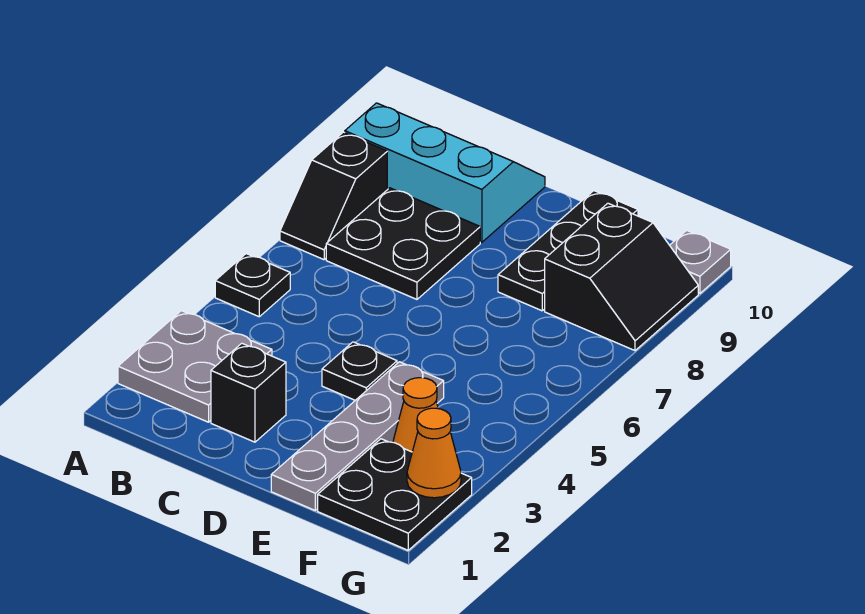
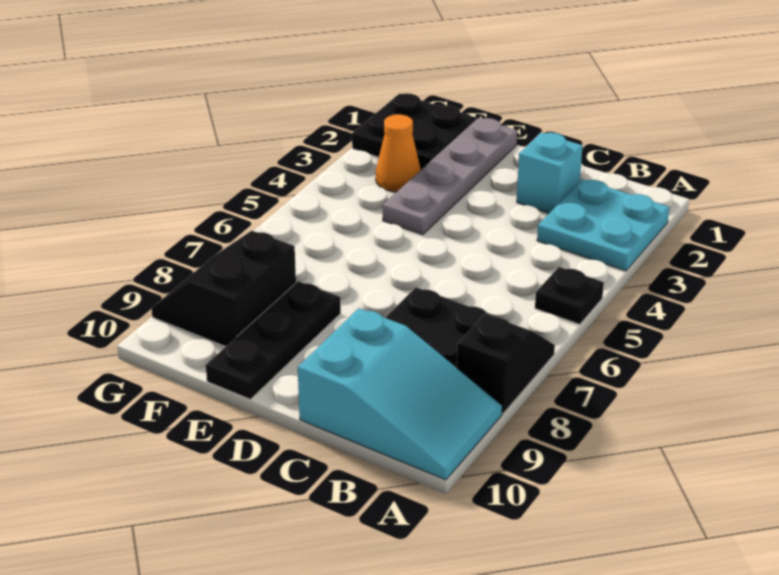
grey 2x2 plate [118,311,272,422] -> cyan 2x2 plate [537,179,669,271]
cyan 2x3 slope [345,103,545,242] -> cyan 2x3 slope turned to [298,308,502,480]
black 1x1 brick [211,343,286,442] -> cyan 1x1 brick [517,133,583,213]
black 1x1 plate [322,342,397,400] -> none
orange 1x1 cone [407,408,461,498] -> none
grey 1x1 plate [670,230,731,294] -> none

